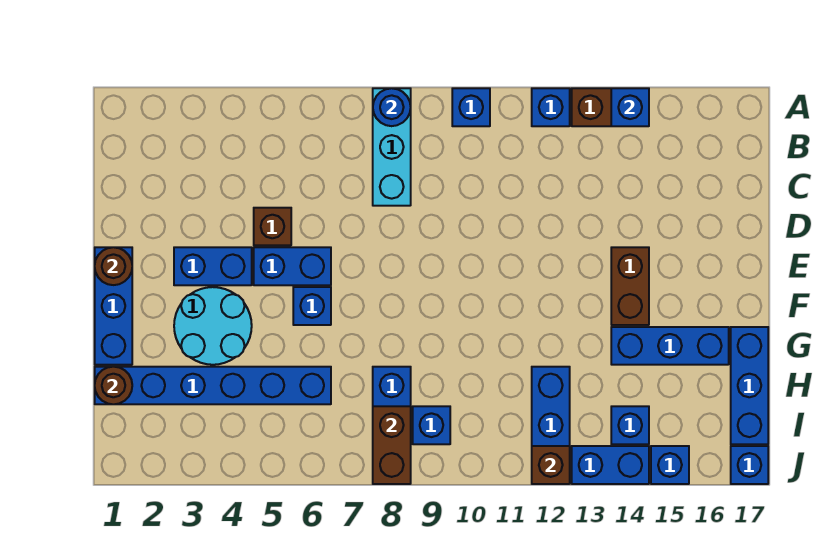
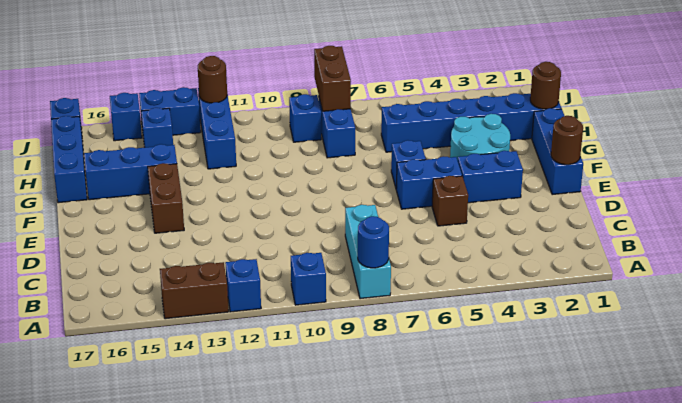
blue 1x1 brick [611,88,649,126] -> none
brown 1x1 brick [532,446,570,484] -> brown 1x1 round brick [198,56,227,103]

